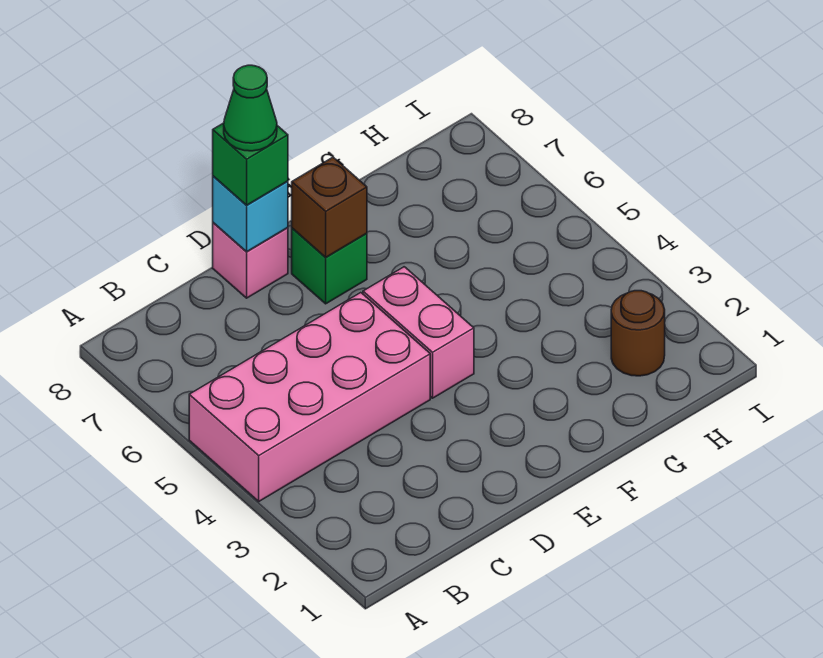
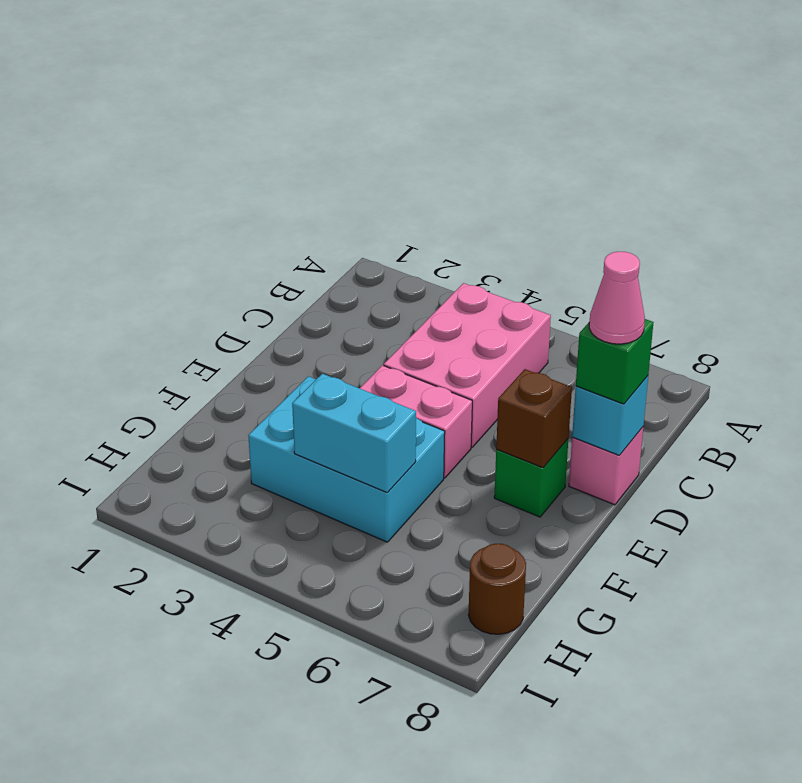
pink 2x4 brick [189,293,430,501] -> pink 2x3 brick [384,283,551,447]
green 1x1 cone [224,65,277,151] -> pink 1x1 cone [589,252,645,344]
none -> cyan 2x3 brick [248,376,445,542]
none -> cyan 1x2 brick [292,374,416,493]
brown 1x1 round brick [611,291,665,376] -> brown 1x1 round brick moved to [468,544,526,634]

